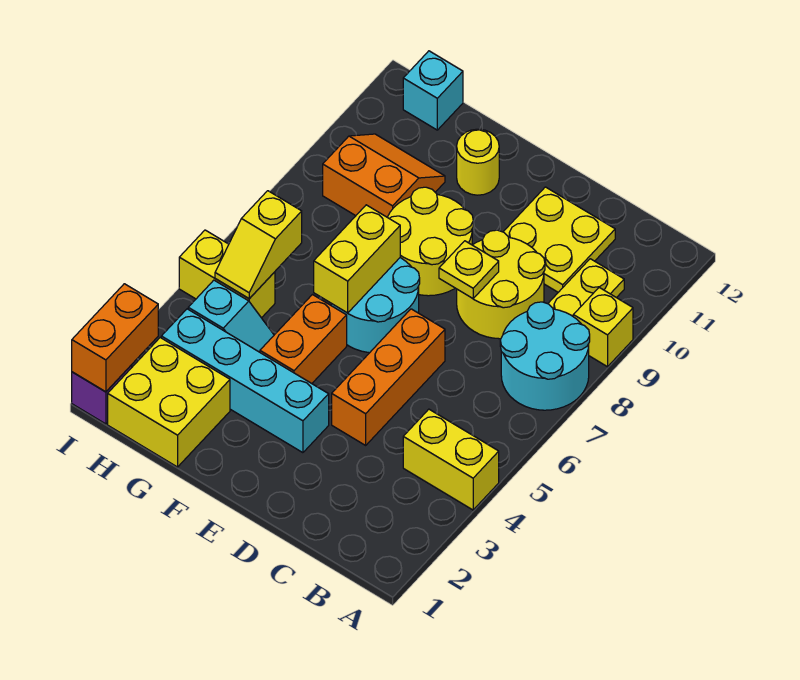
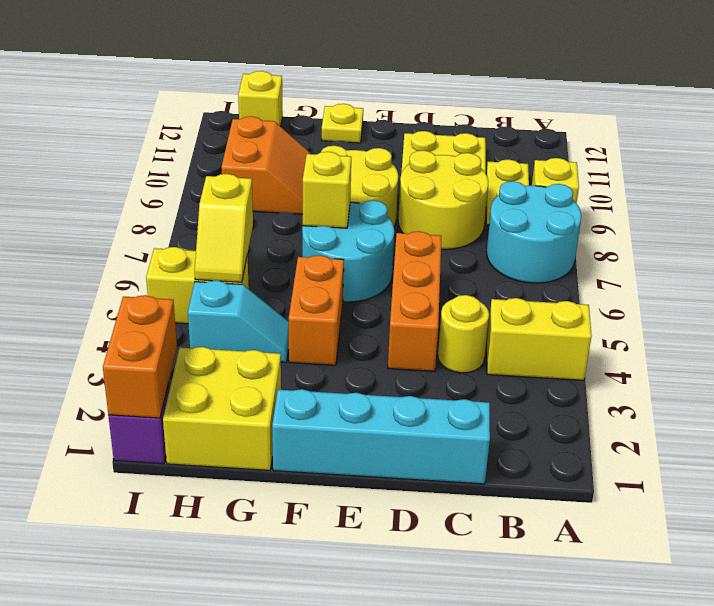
yellow 1x1 plate [439,241,499,299] -> yellow 1x1 plate moved to [322,104,363,143]
cyan 1x4 brick [161,309,329,453] -> cyan 1x4 brick moved to [272,389,490,484]
yellow 1x2 brick [314,205,400,313] -> yellow 1x1 brick [303,152,351,228]
yellow 1x1 round brick [457,129,499,195] -> yellow 1x1 round brick moved to [438,295,489,373]
orange 2x2 slope [323,134,445,217] -> orange 2x2 slope turned to [221,116,311,214]
cyan 1x1 brick [403,51,463,130] -> yellow 1x1 brick [238,71,283,127]

